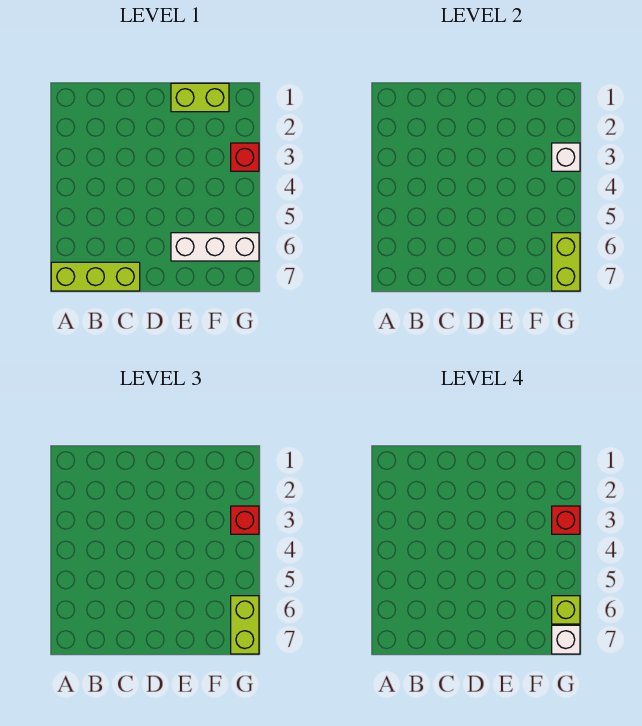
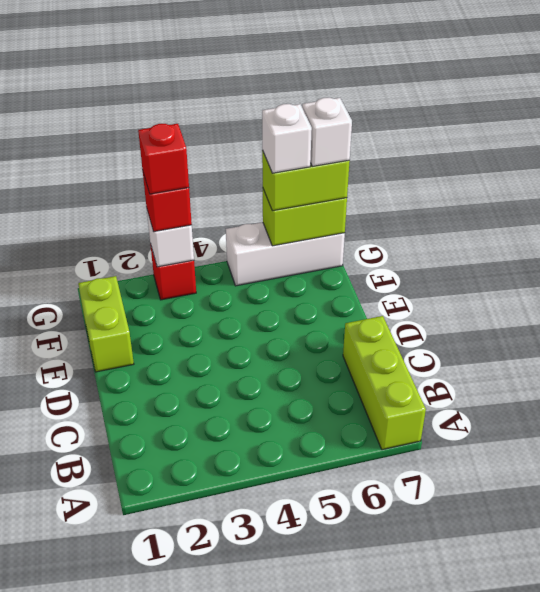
white 1x3 brick [171,233,259,261] -> white 1x3 brick turned to [226,222,345,286]
lime 1x1 brick [552,596,580,624] -> white 1x1 brick [262,104,312,173]

